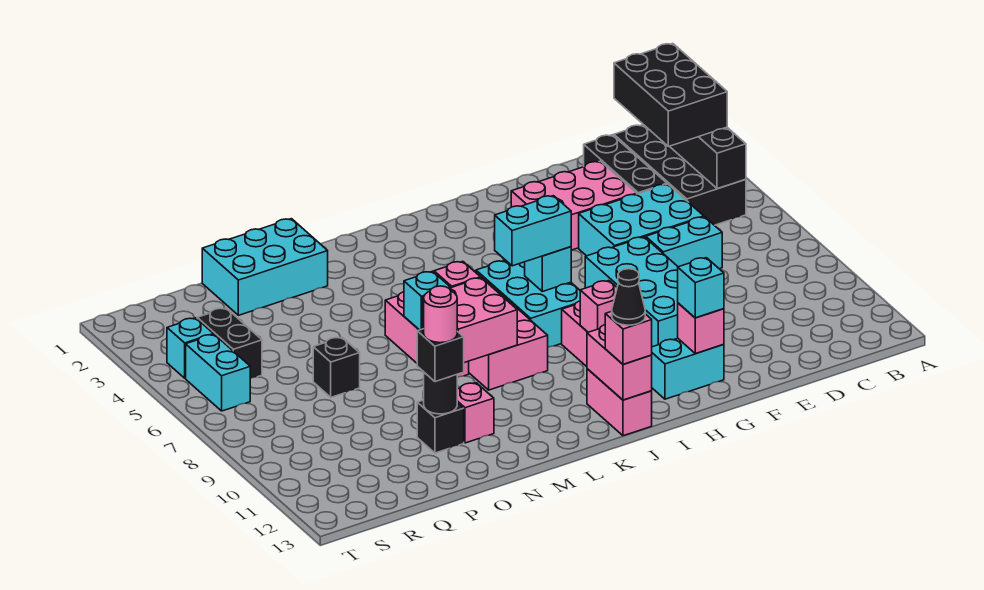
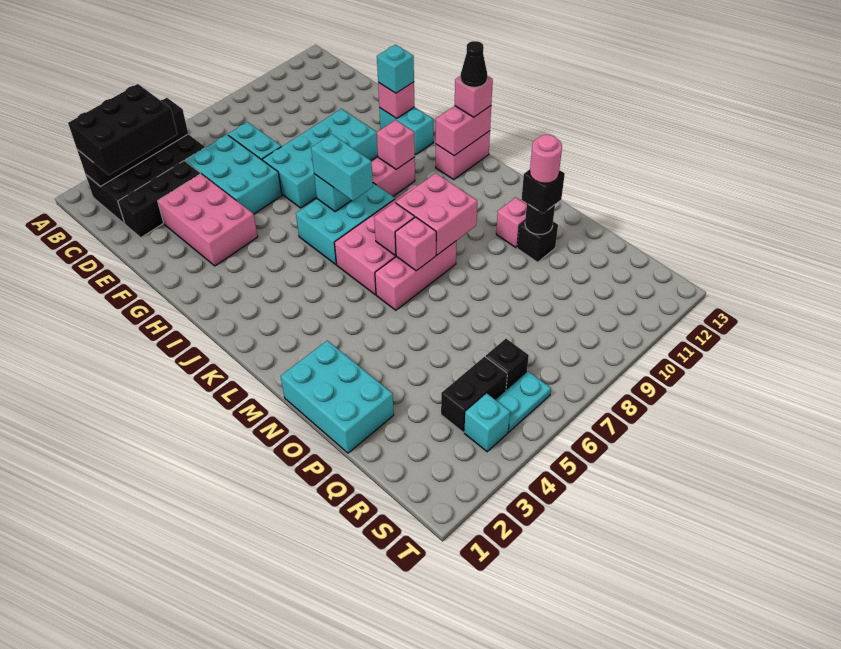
cyan 1x1 brick [404,271,450,330] -> pink 1x1 brick [395,217,436,271]
black 1x1 brick [313,337,360,397] -> black 1x1 brick moved to [486,339,529,390]
cyan 1x2 brick [186,334,250,411] -> cyan 1x2 plate [496,371,551,432]

